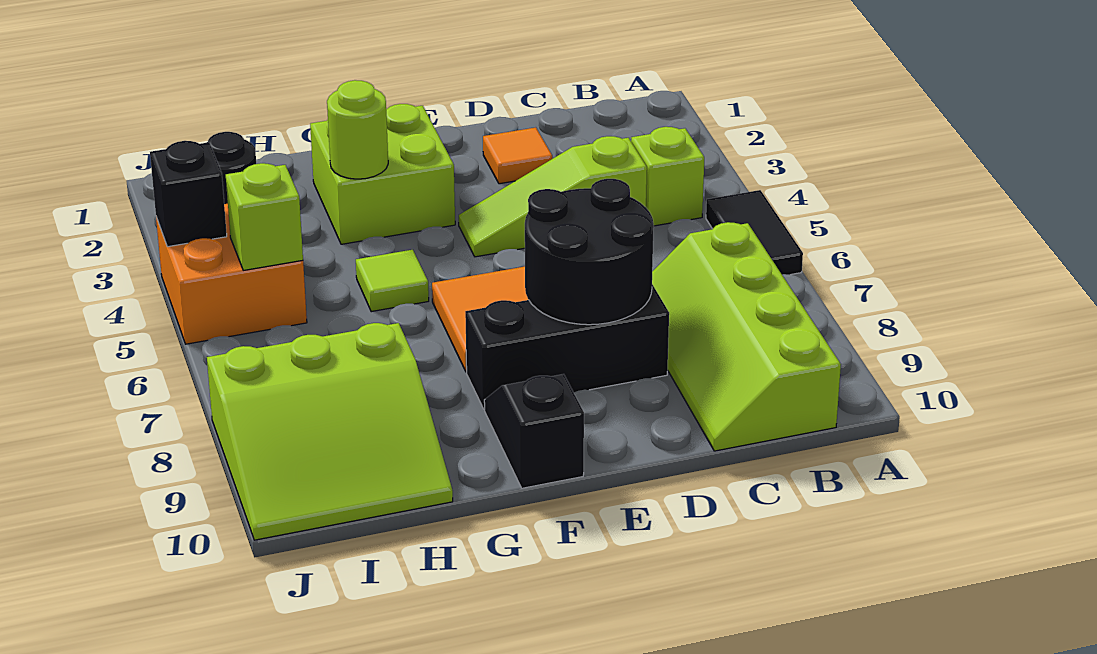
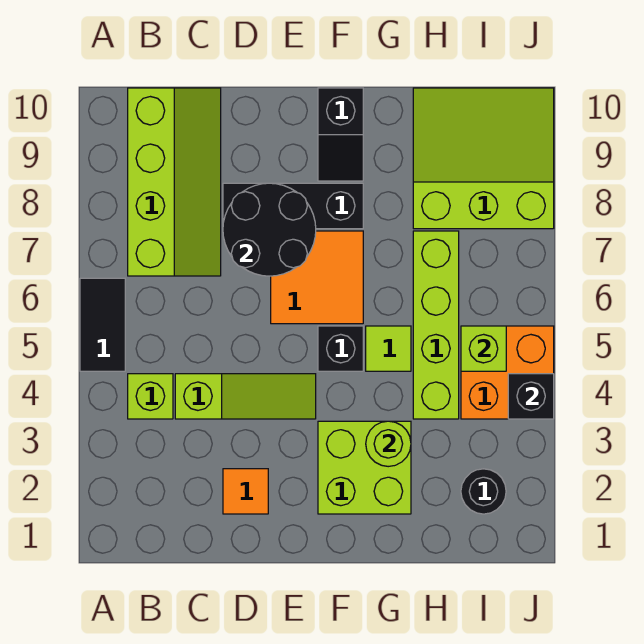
none -> black 1x1 brick [318,326,363,371]
none -> lime 1x4 brick [413,231,459,419]

